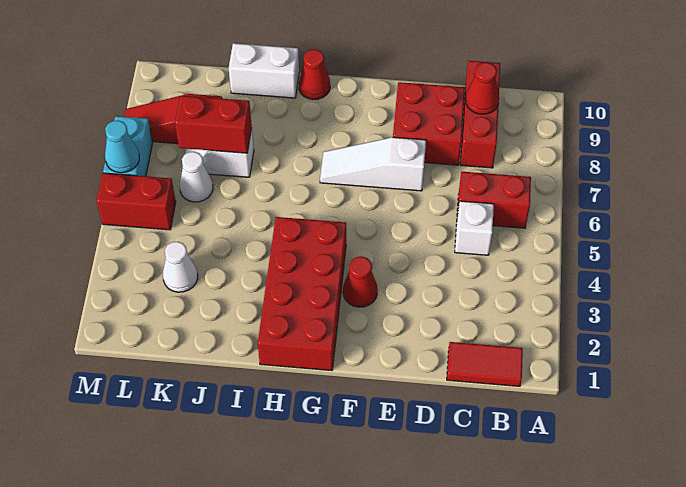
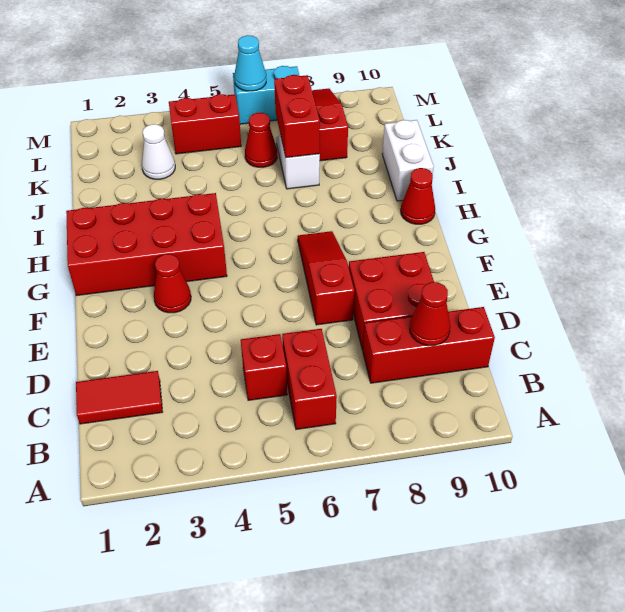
red 1x2 tile [447,342,523,386] -> red 1x2 tile turned to [76,371,163,424]
white 1x1 brick [455,201,494,255] -> red 1x1 brick [241,334,287,400]
white 1x3 slope [320,137,426,191] -> red 1x3 slope [298,231,354,325]
white 1x1 cone [180,152,213,202] -> red 1x1 cone [245,113,277,167]
red 1x2 brick [96,173,176,230] -> red 1x2 brick turned to [169,94,241,154]

